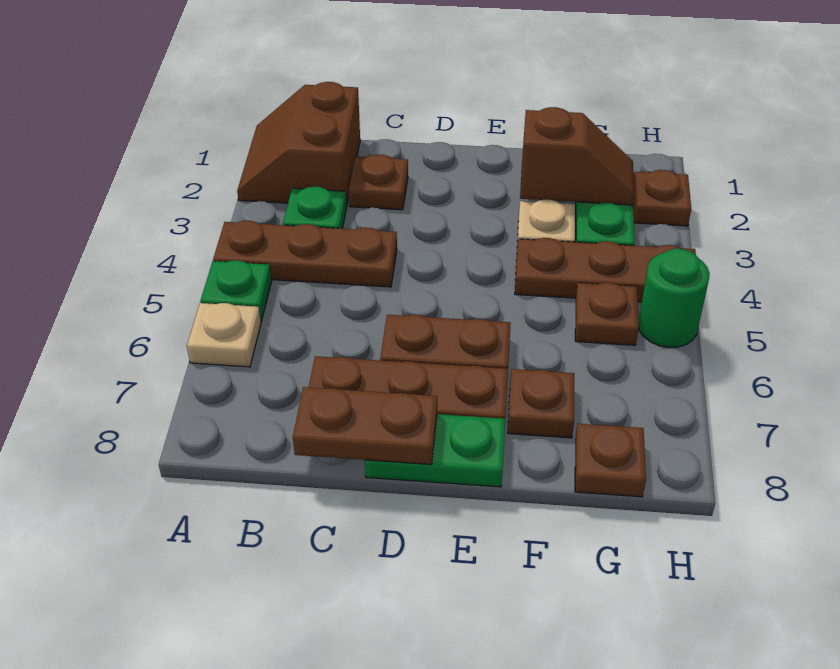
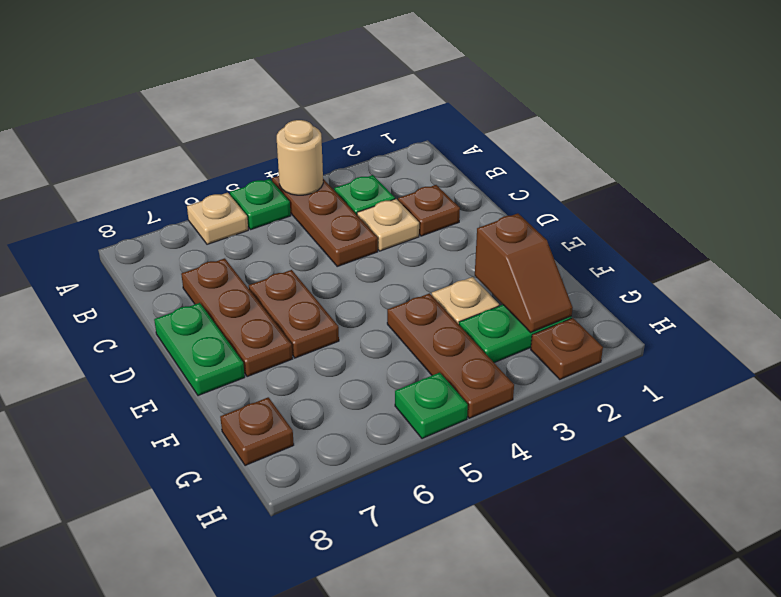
brown 2x2 slope [237,82,360,207] -> none
none -> tan 1x1 round brick [277,120,323,195]
none -> tan 1x1 plate [357,199,419,251]
brown 1x2 plate [293,387,437,464] -> none
brown 1x1 plate [508,369,574,438] -> none
brown 1x1 plate [575,283,639,345] -> none
green 1x1 round brick [638,249,710,347] -> green 1x1 plate [395,372,468,439]

